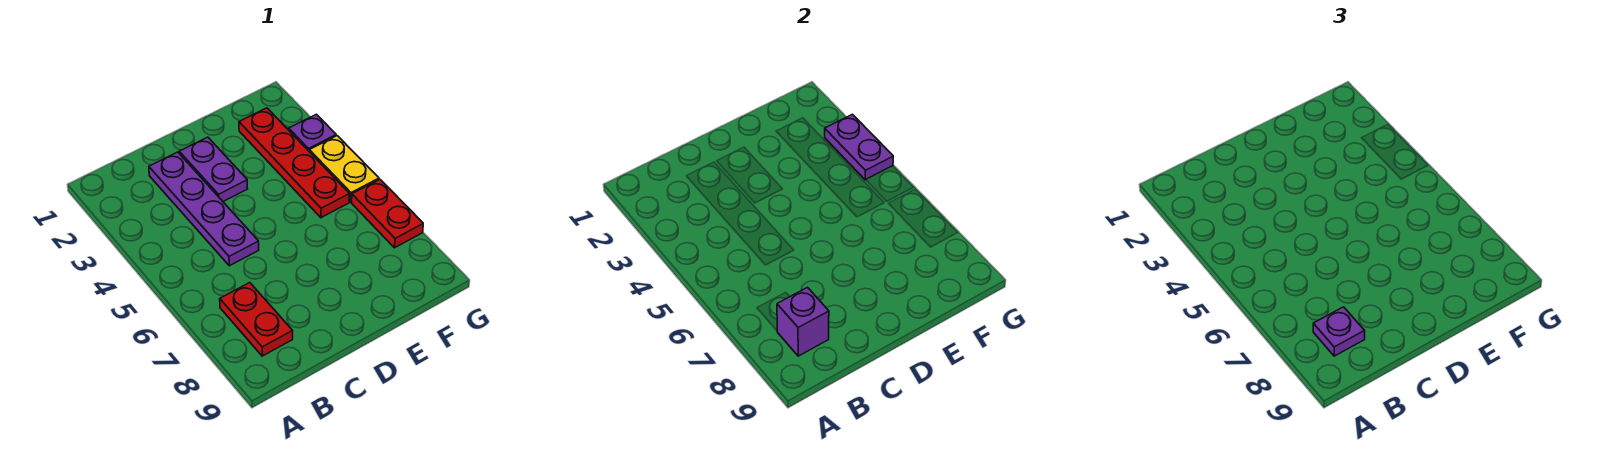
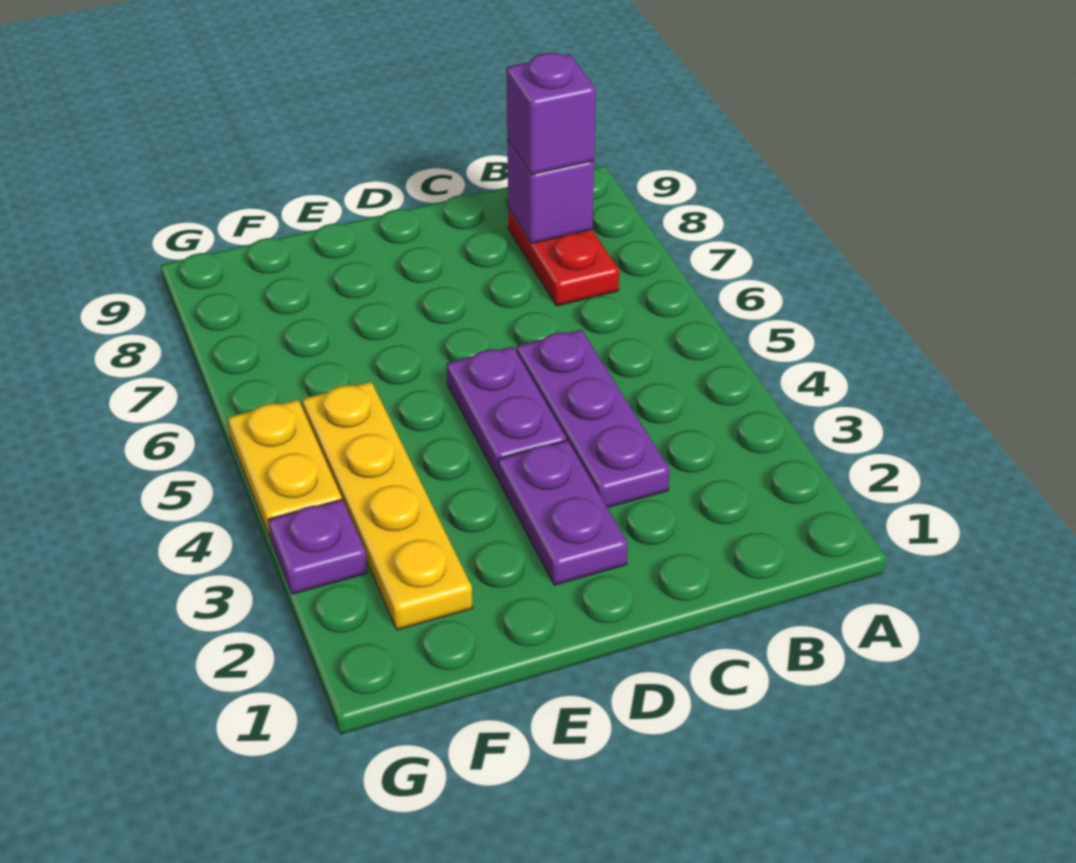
purple 1x1 plate [1313,307,1365,356] -> purple 1x1 brick [506,53,596,175]
purple 1x4 plate [149,152,259,266] -> purple 1x3 plate [516,330,670,508]
red 1x4 plate [239,108,350,218] -> yellow 1x4 plate [302,382,473,630]
purple 1x2 plate [825,114,893,180] -> purple 1x2 plate moved to [446,347,566,478]
red 1x2 plate [352,179,423,248] -> none

